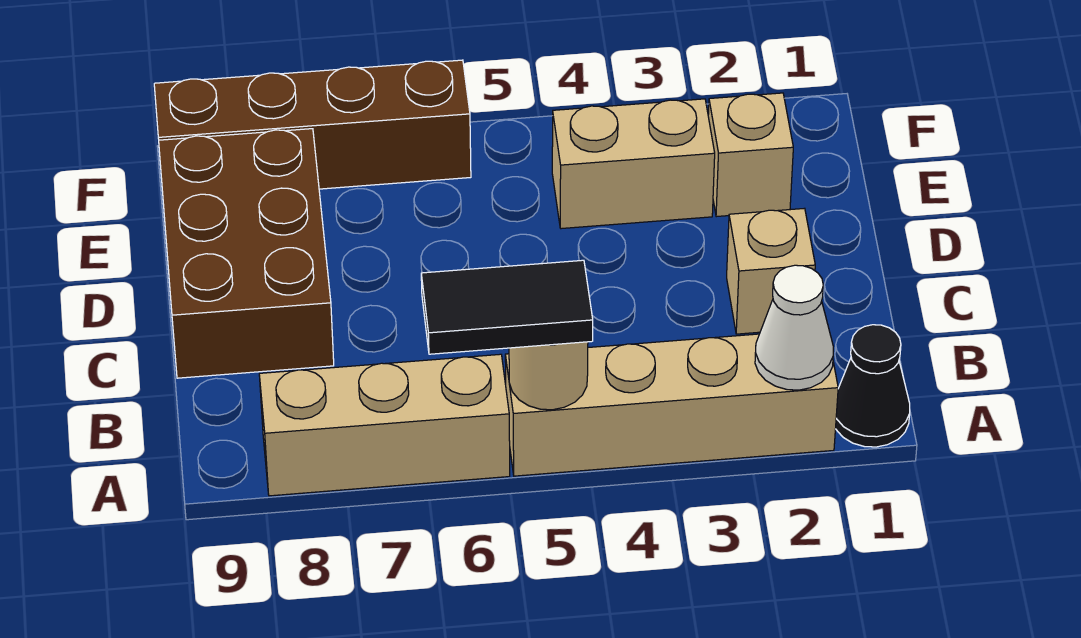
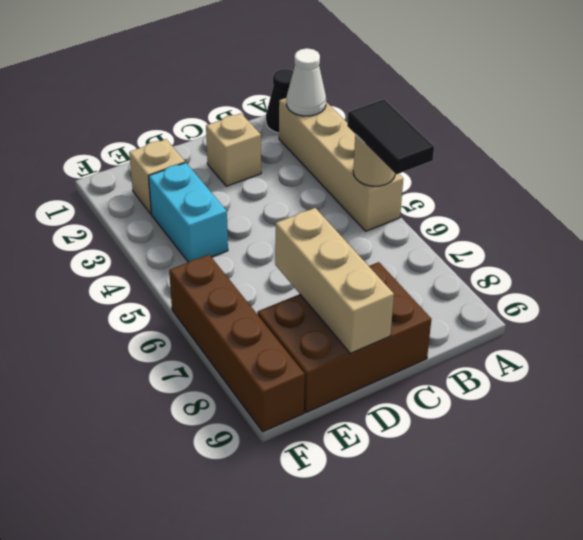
tan 1x3 brick [259,354,510,496] -> tan 1x3 brick moved to [275,208,394,353]
tan 1x2 brick [552,99,715,229] -> cyan 1x2 brick [149,163,228,262]

